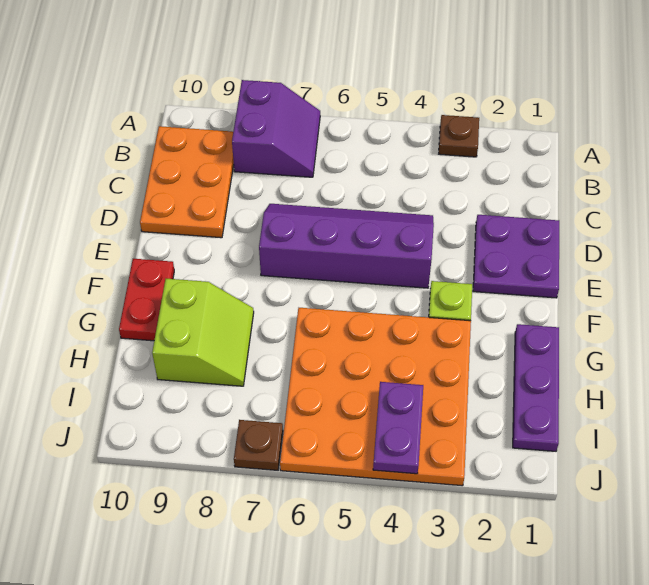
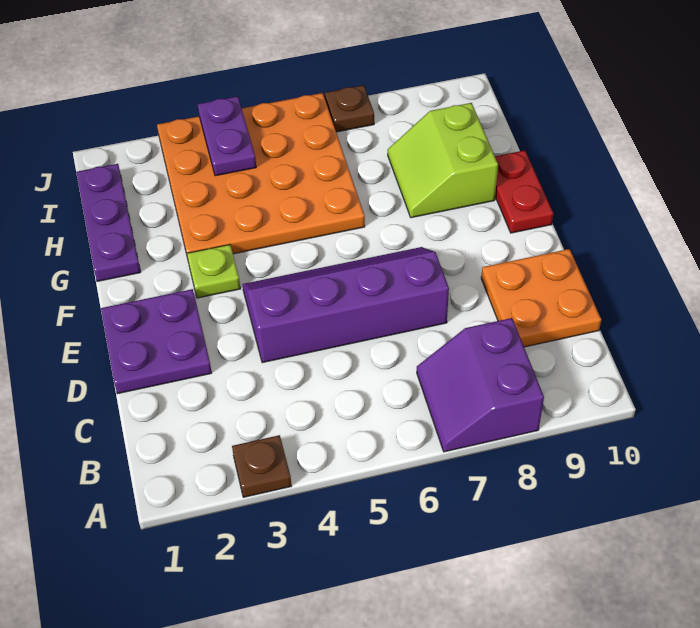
orange 2x3 plate [140,126,234,238] -> orange 2x2 plate [481,249,601,347]
purple 2x4 slope [259,204,434,288] -> purple 2x4 slope turned to [242,247,449,363]

